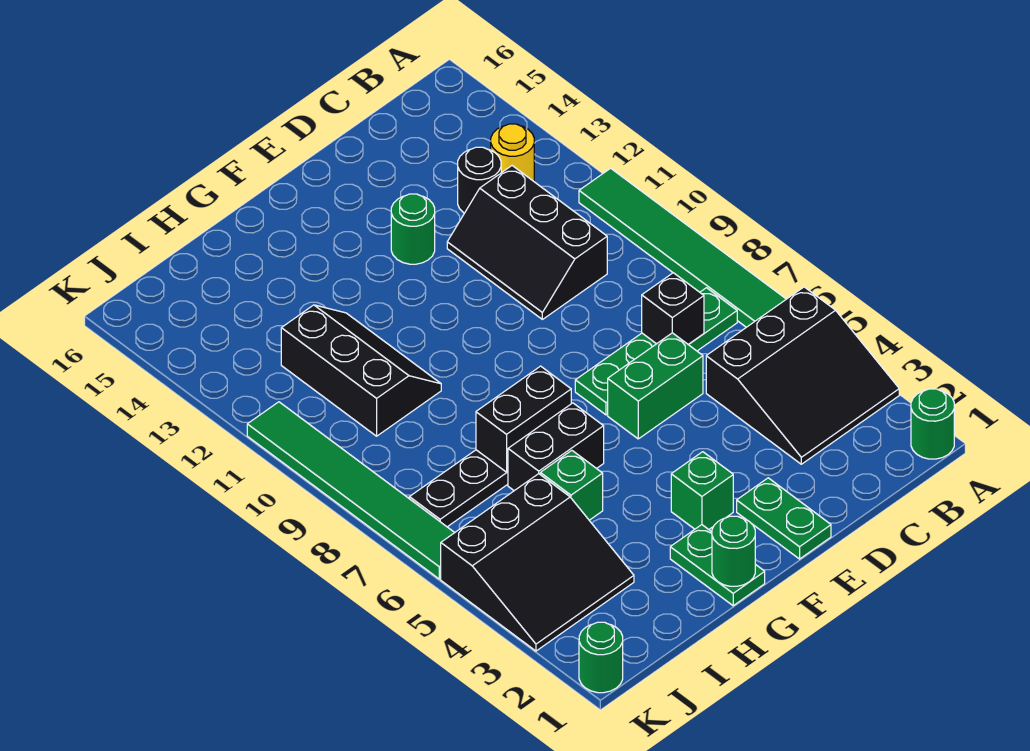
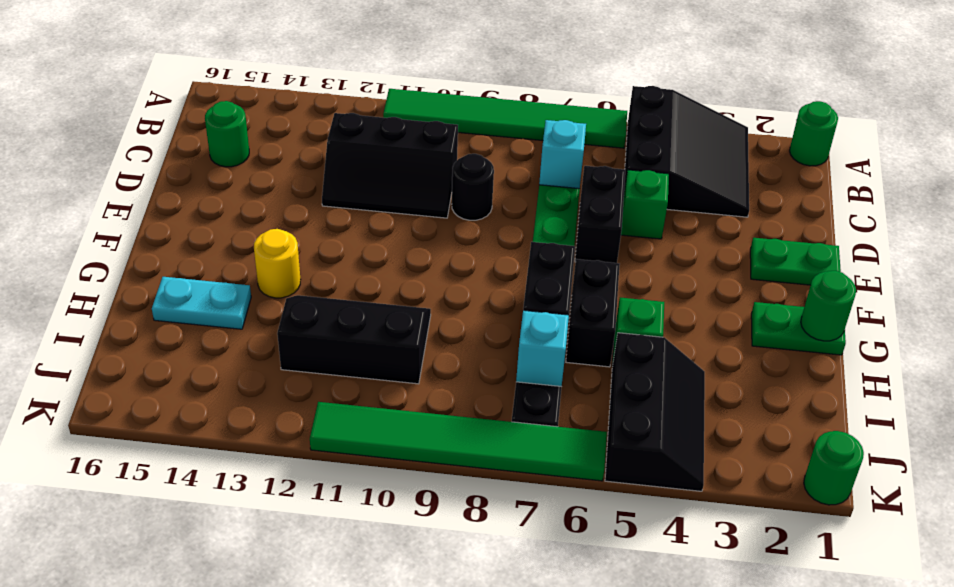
yellow 1x1 round brick [491,124,534,181] -> yellow 1x1 round brick moved to [254,229,301,298]
black 1x1 brick [642,273,704,344] -> cyan 1x1 brick [539,120,586,189]
black 1x1 round brick [458,147,501,213] -> black 1x1 round brick moved to [452,154,494,220]
green 1x2 brick [608,333,703,439] -> black 1x2 brick [575,166,625,263]
green 1x1 round brick [391,194,435,264] -> green 1x1 round brick moved to [205,101,249,167]
green 1x1 brick [671,452,733,529] -> green 1x1 brick moved to [621,170,669,239]
none -> cyan 1x2 plate [152,277,251,329]
black 3x3 slope [441,474,634,651] -> black 2x3 slope [605,333,705,491]
none -> cyan 1x1 brick [516,310,569,387]

